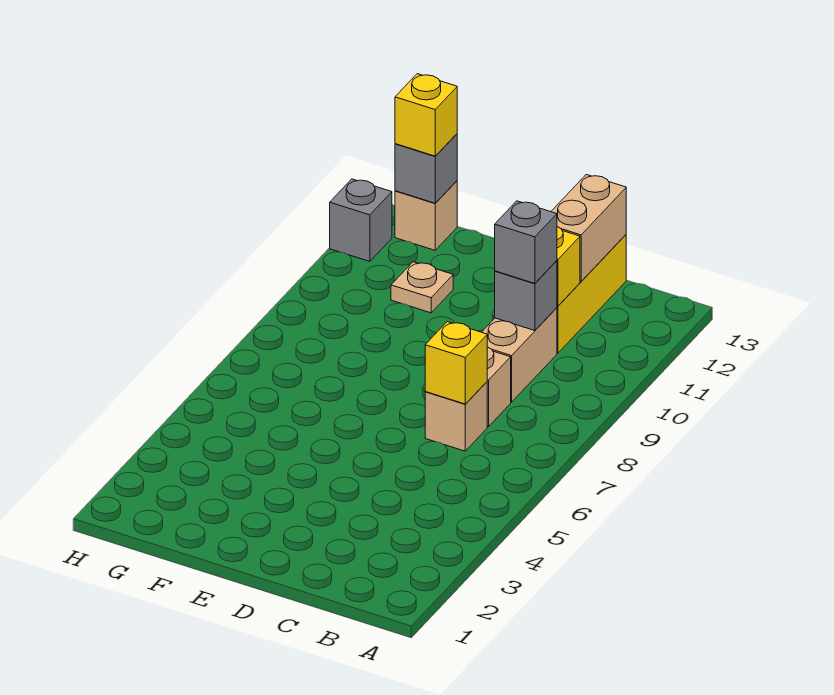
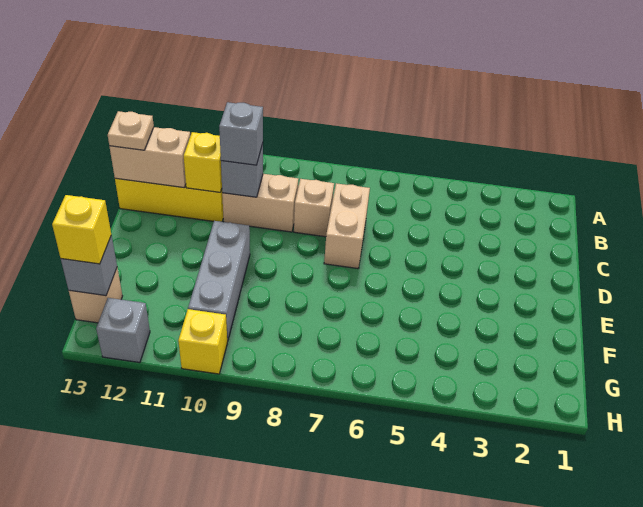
tan 1x1 brick [425,382,487,451] -> tan 1x2 brick [324,183,370,268]
yellow 1x1 brick [425,322,487,404] -> yellow 1x1 brick moved to [178,309,227,374]
none -> grey 1x3 brick [188,221,250,341]
tan 1x1 plate [391,262,453,313] -> tan 1x1 plate moved to [108,111,154,150]

